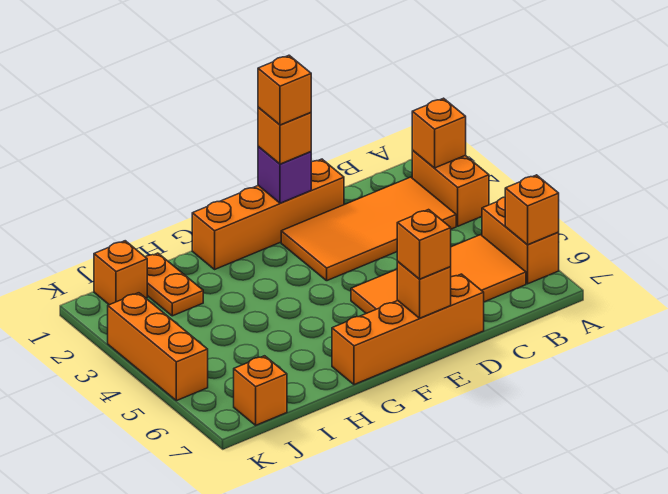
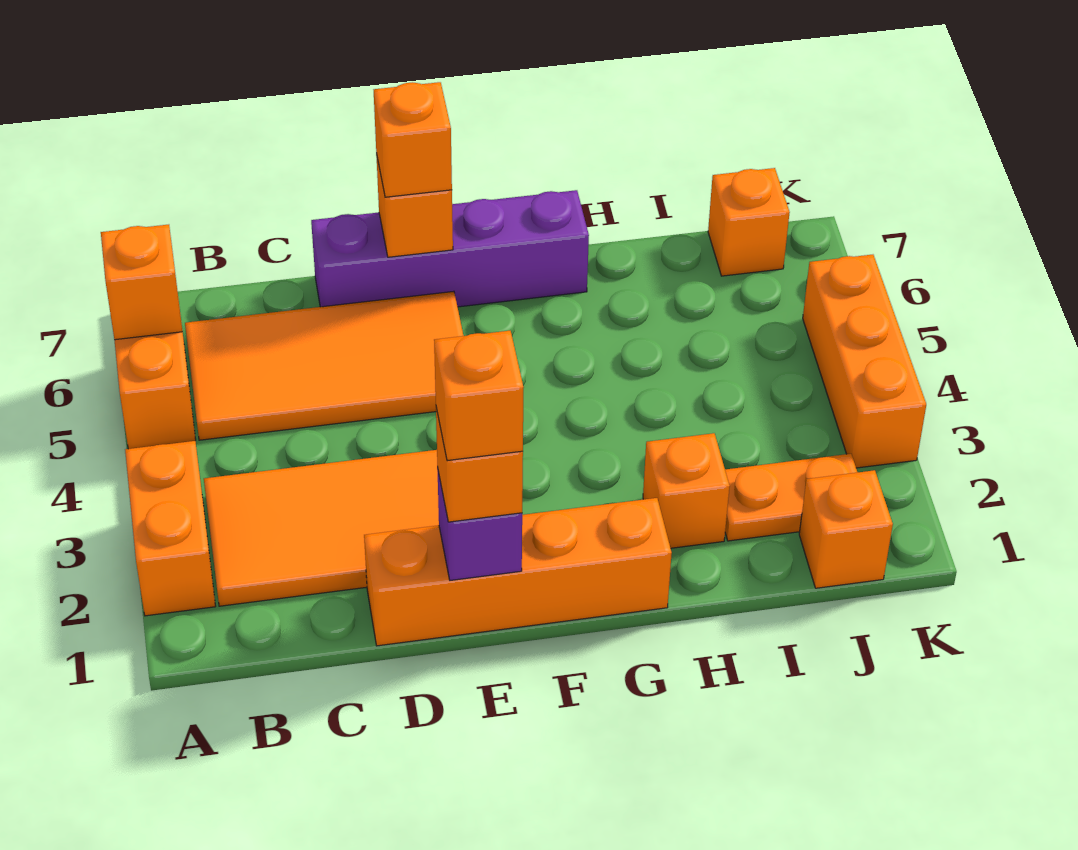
orange 1x1 brick [412,98,466,168] -> orange 1x1 brick moved to [643,433,730,548]
orange 1x4 brick [332,274,484,385] -> purple 1x4 brick [311,190,589,307]
orange 1x2 plate [146,253,203,316] -> orange 1x2 plate turned to [725,454,857,541]

